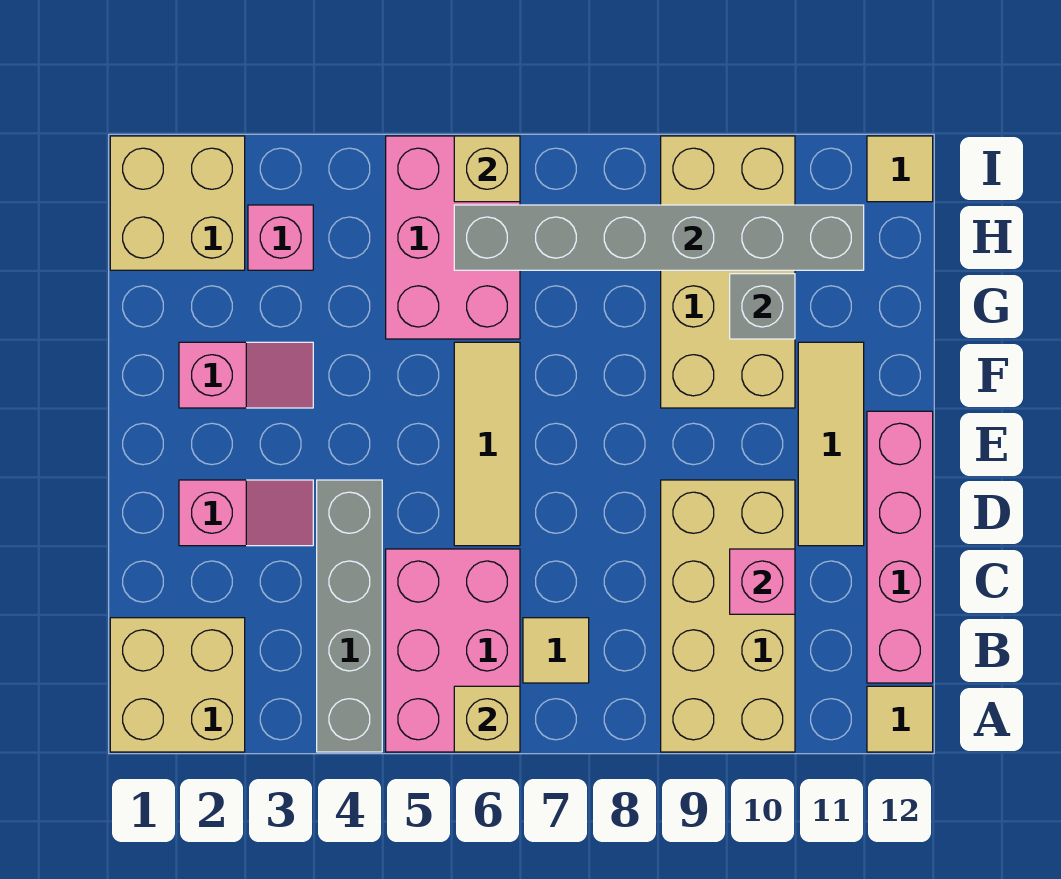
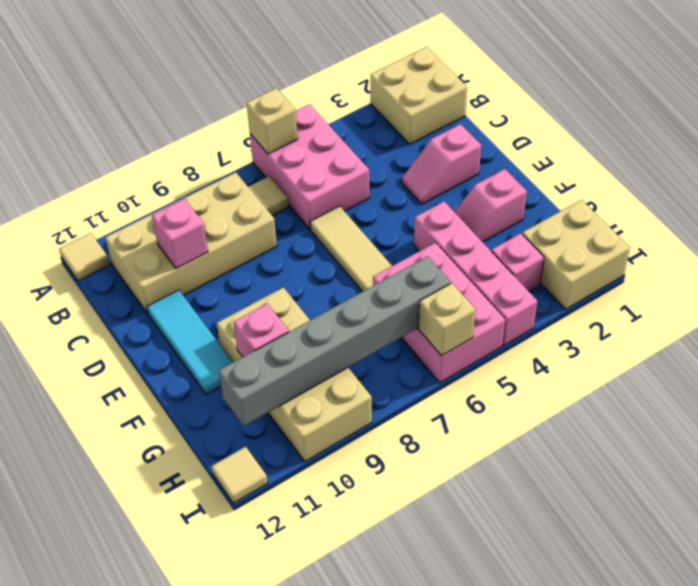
grey 1x4 brick [317,480,382,752] -> none
tan 2x4 brick [661,480,795,752] -> tan 2x4 brick turned to [105,172,277,314]
pink 1x4 brick [867,411,933,683] -> pink 1x4 brick moved to [414,201,537,345]
tan 1x3 tile [798,342,864,546] -> cyan 1x3 tile [147,290,233,395]
grey 1x1 brick [730,274,795,339] -> pink 1x1 brick [234,304,289,357]

